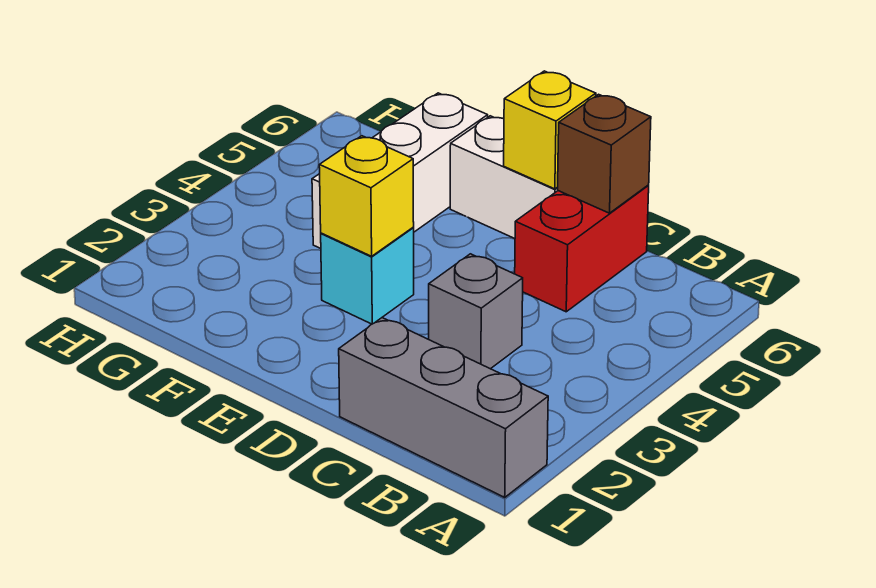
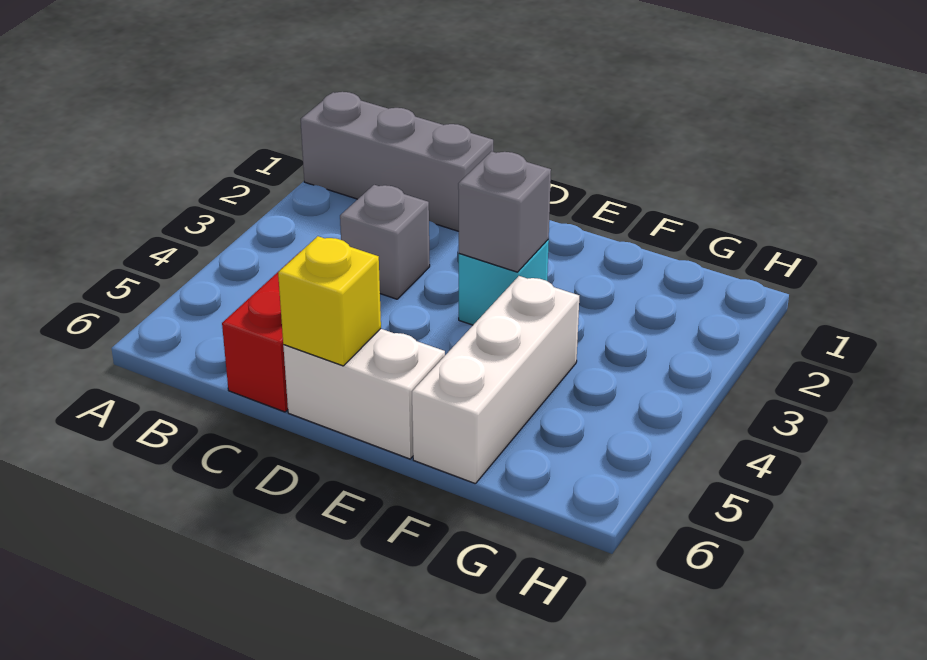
brown 1x1 brick [558,94,651,213] -> none
yellow 1x1 brick [319,136,414,256] -> grey 1x1 brick [458,151,551,272]

